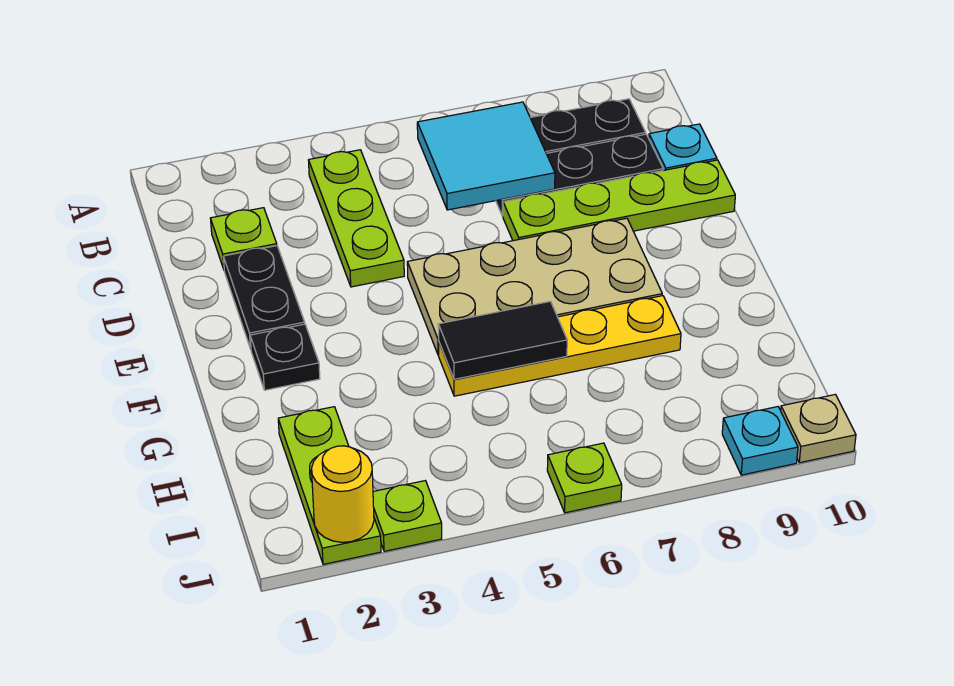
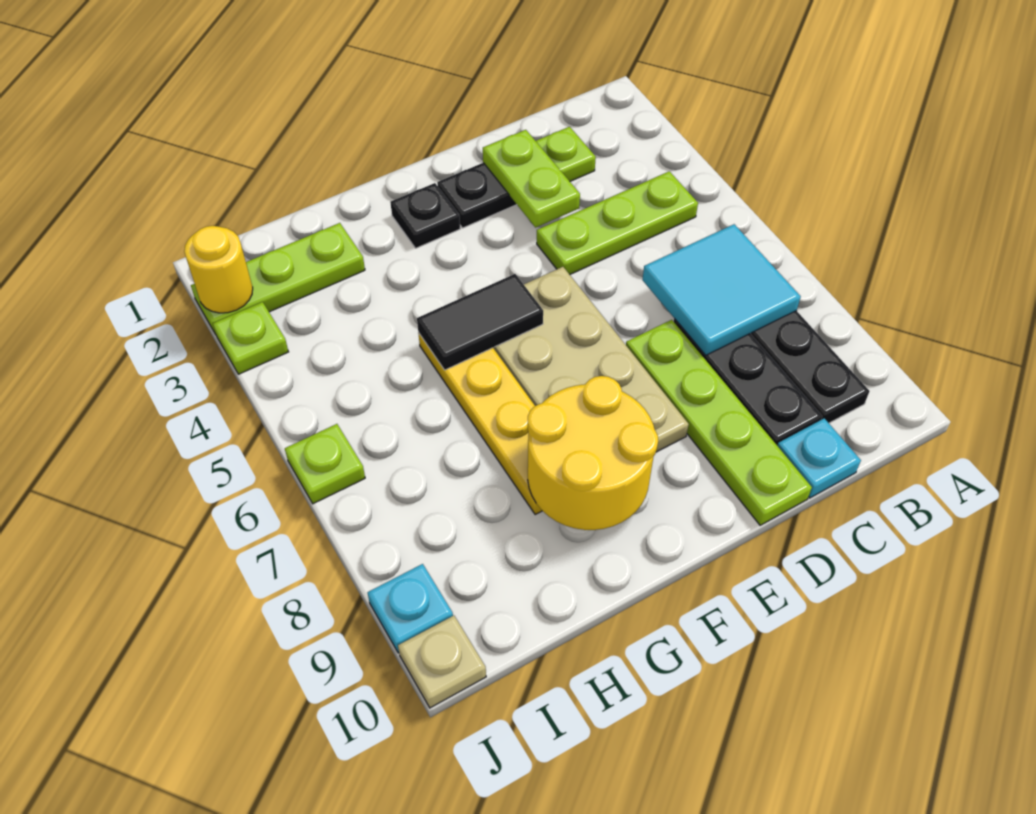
none -> lime 1x2 plate [483,130,580,228]
none -> yellow 2x2 round brick [528,376,658,530]
black 1x2 tile [438,301,567,379] -> black 1x2 tile turned to [417,274,543,370]

